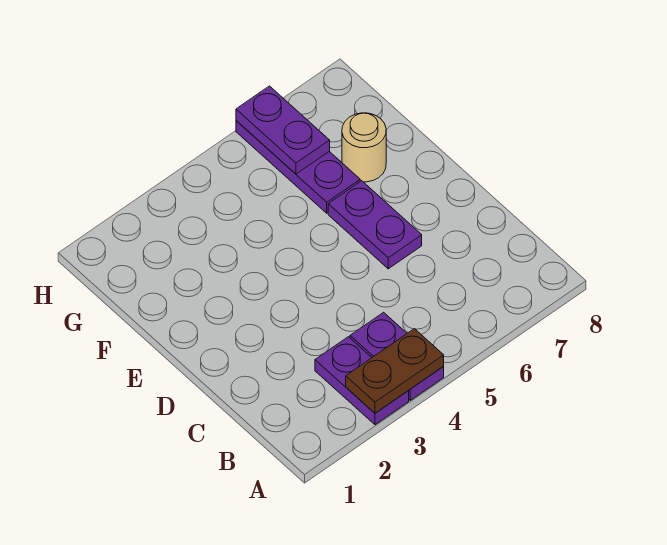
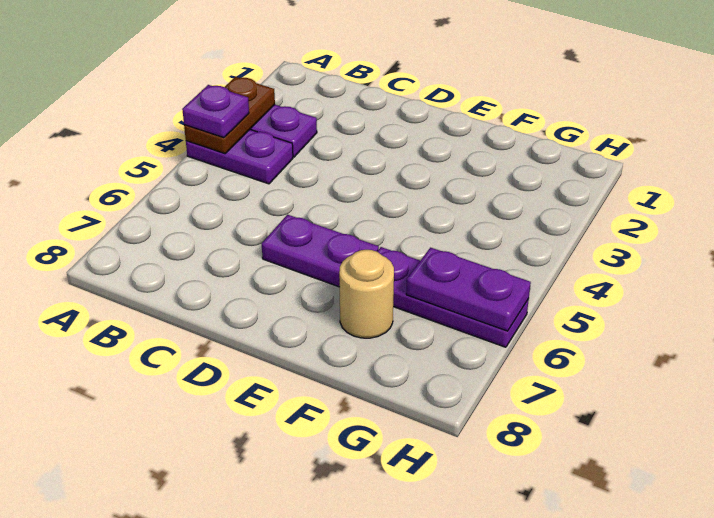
none -> purple 1x1 plate [182,85,249,138]

